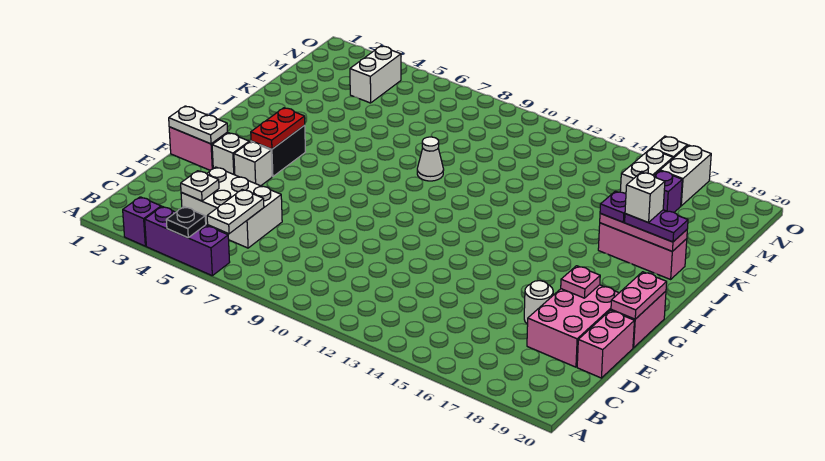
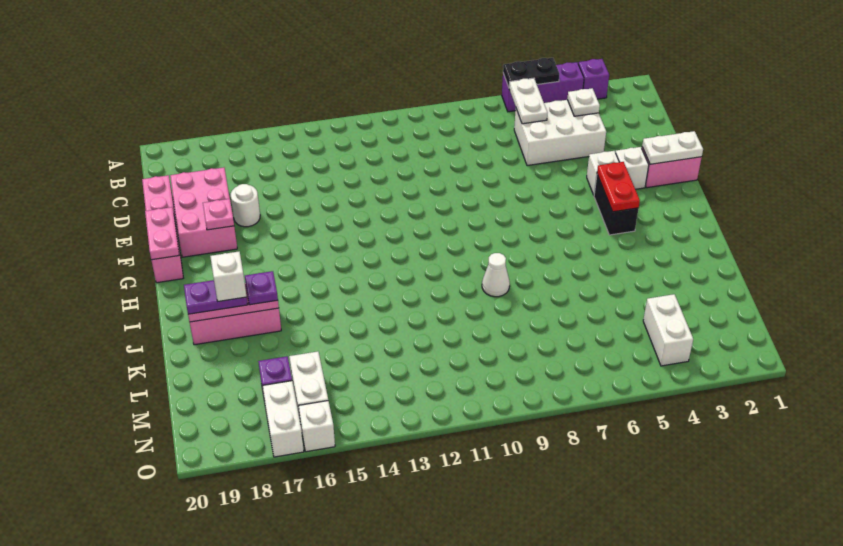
black 1x1 plate [166,207,206,238] -> black 1x2 plate [503,58,559,87]

